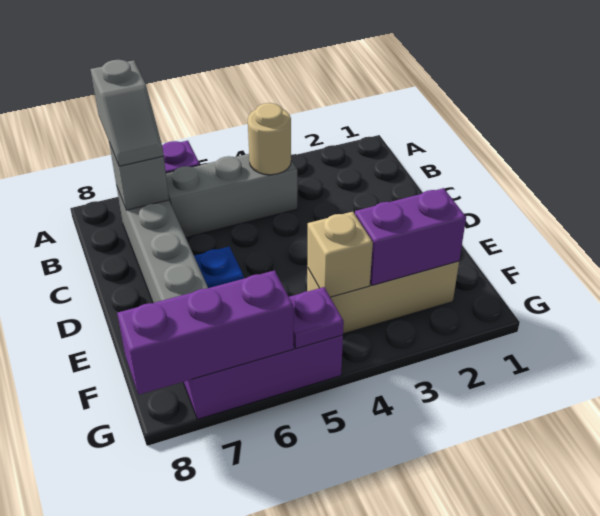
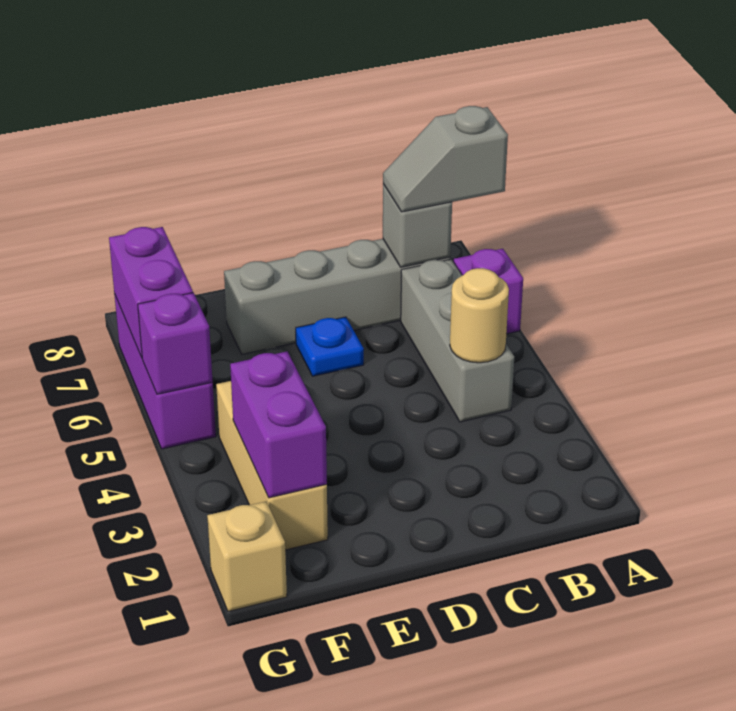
tan 1x1 brick [307,212,373,297] -> tan 1x1 brick moved to [207,501,287,612]
purple 1x1 plate [289,287,344,349] -> purple 1x1 brick [138,293,213,394]
purple 1x3 brick [117,270,293,395] -> purple 1x2 brick [109,227,193,358]

